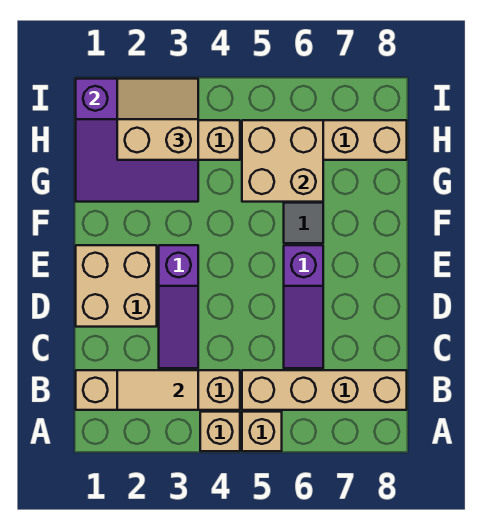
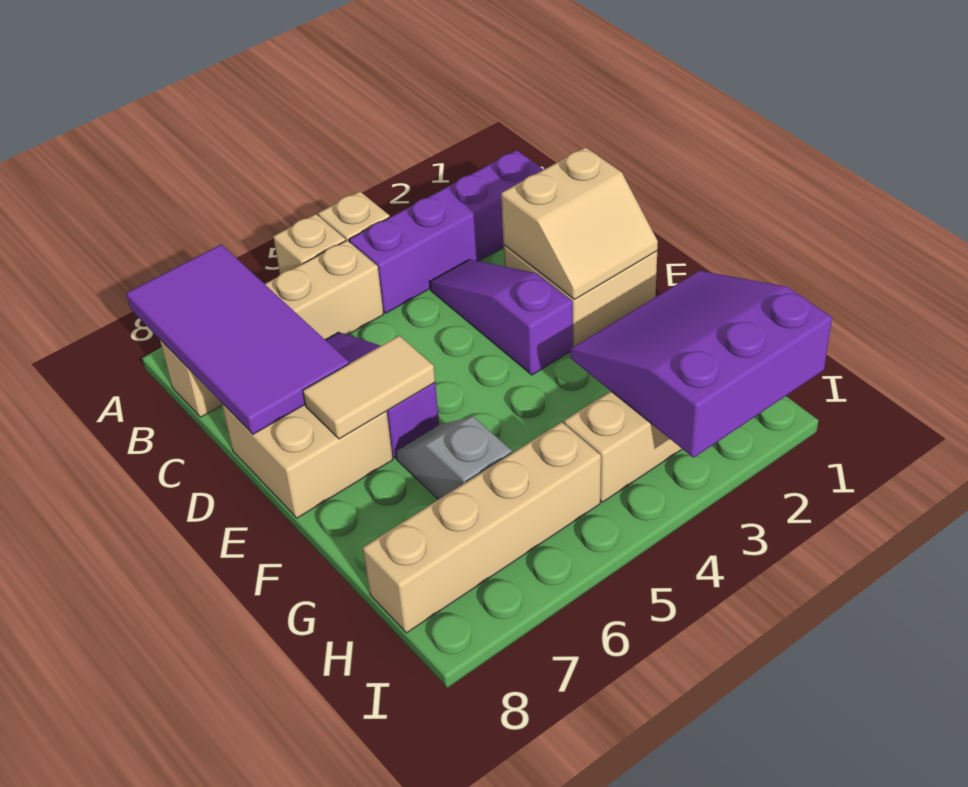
none -> purple 2x4 tile [126,244,349,434]
tan 1x4 brick [76,370,240,410] -> purple 1x4 brick [349,150,544,313]
tan 1x2 tile [117,370,198,410] -> tan 1x2 tile moved to [303,336,435,439]
tan 2x2 brick [242,120,323,202] -> tan 2x2 brick moved to [222,404,393,518]
tan 2x2 slope [117,79,198,160] -> tan 2x2 slope moved to [501,147,658,299]

